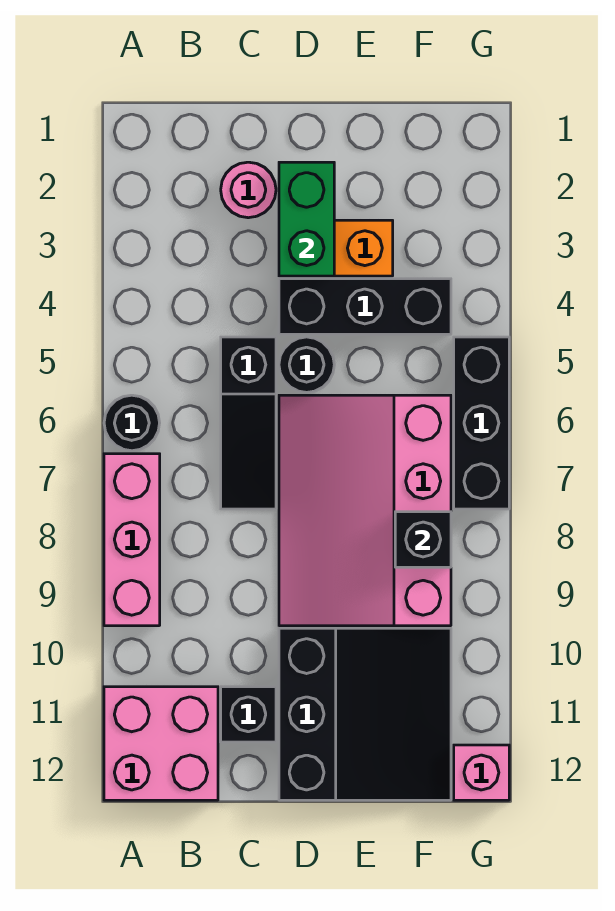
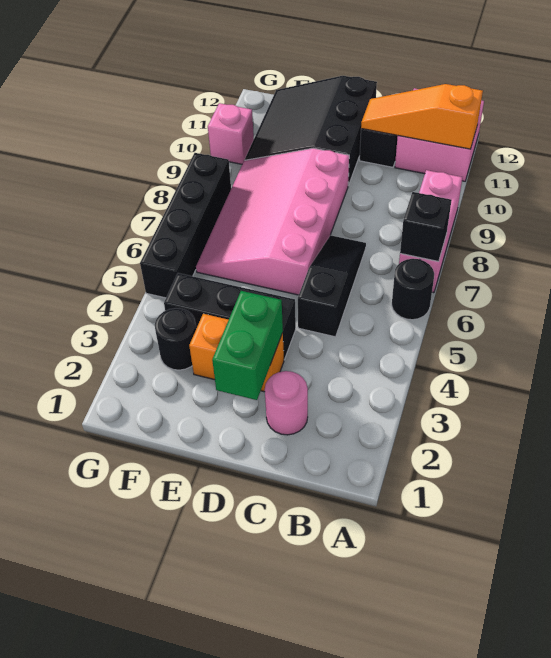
none -> orange 1x3 slope [361,84,483,149]
black 1x1 round brick [279,337,334,392] -> black 1x1 round brick moved to [155,308,196,370]
pink 3x4 slope [279,395,451,626] -> pink 3x4 slope turned to [196,148,349,295]
black 1x1 brick [395,512,451,567] -> black 1x1 brick moved to [400,192,452,262]
black 1x3 brick [454,337,509,509] -> black 1x4 brick [140,153,231,298]
pink 1x1 brick [454,745,509,800] -> pink 1x1 brick moved to [208,103,254,164]

